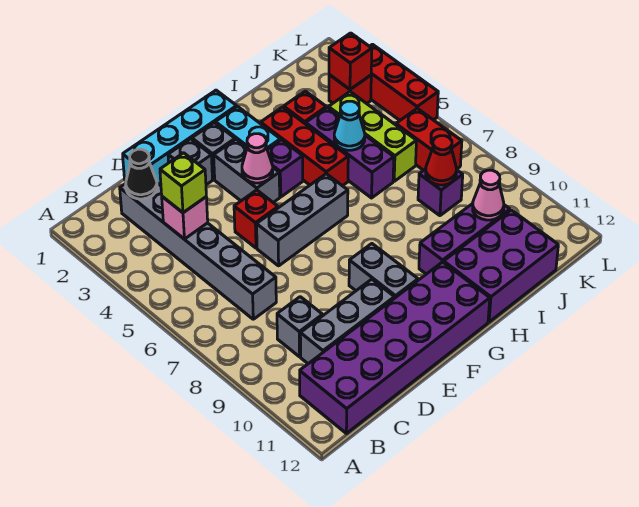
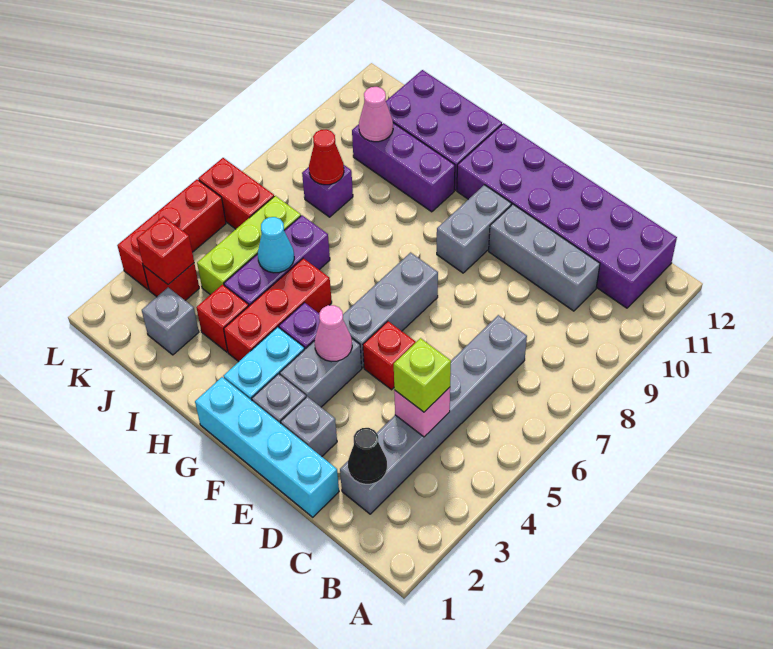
grey 1x1 brick [277,297,323,357] -> grey 1x1 brick moved to [142,287,199,355]
grey 1x3 brick [257,174,348,266] -> grey 1x3 brick turned to [343,252,438,368]
red 1x2 brick [396,108,462,170] -> red 1x2 brick turned to [198,158,274,229]

